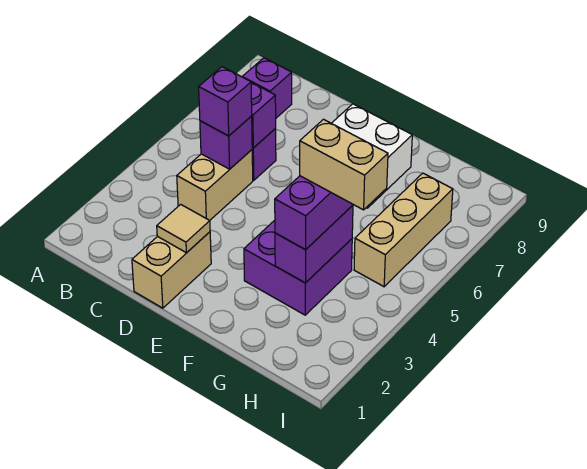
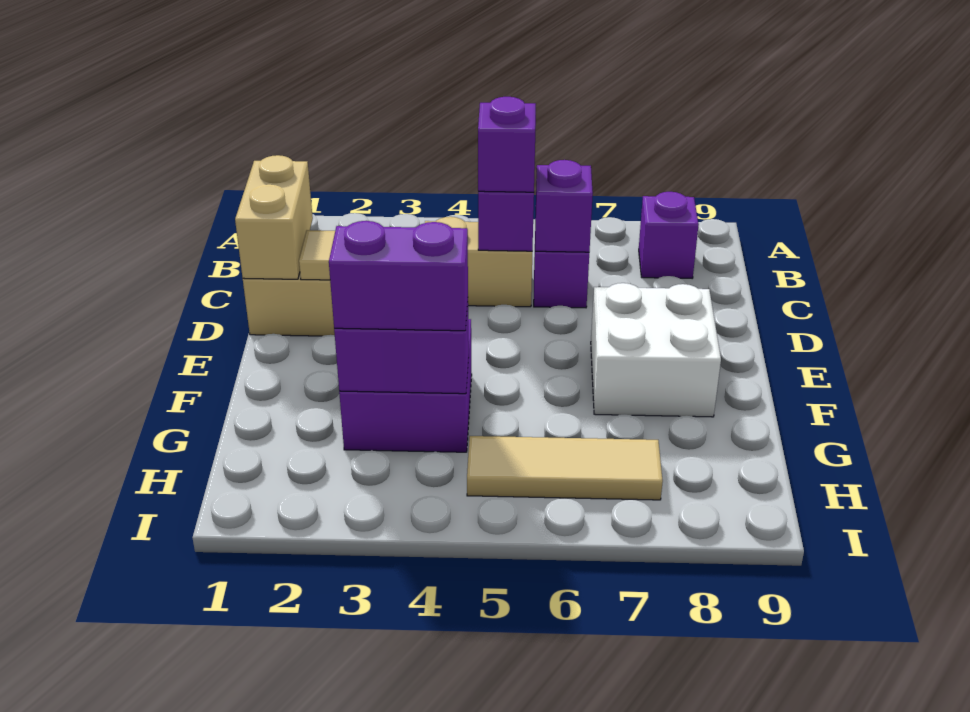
tan 1x2 brick [300,119,388,210] -> tan 1x2 brick moved to [235,155,313,279]
tan 1x3 brick [354,173,453,287] -> tan 1x3 tile [467,436,663,500]

